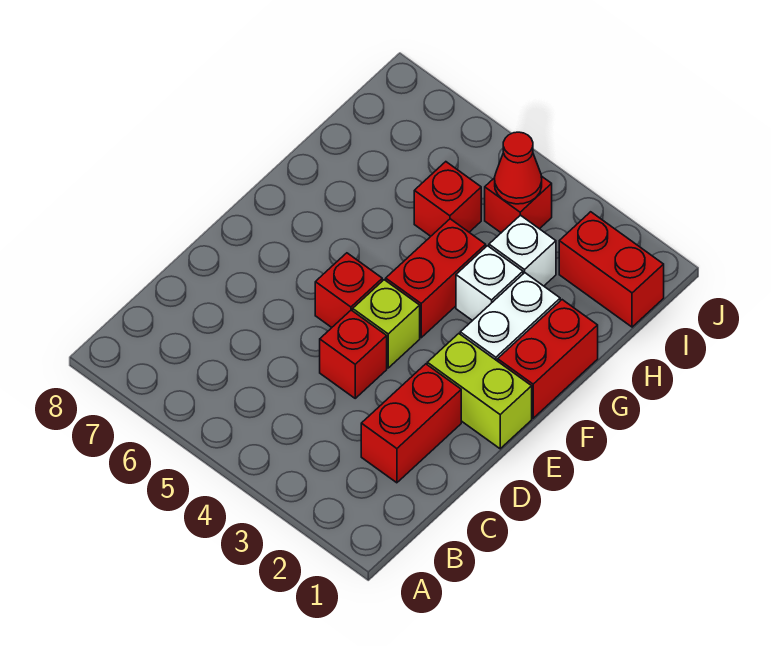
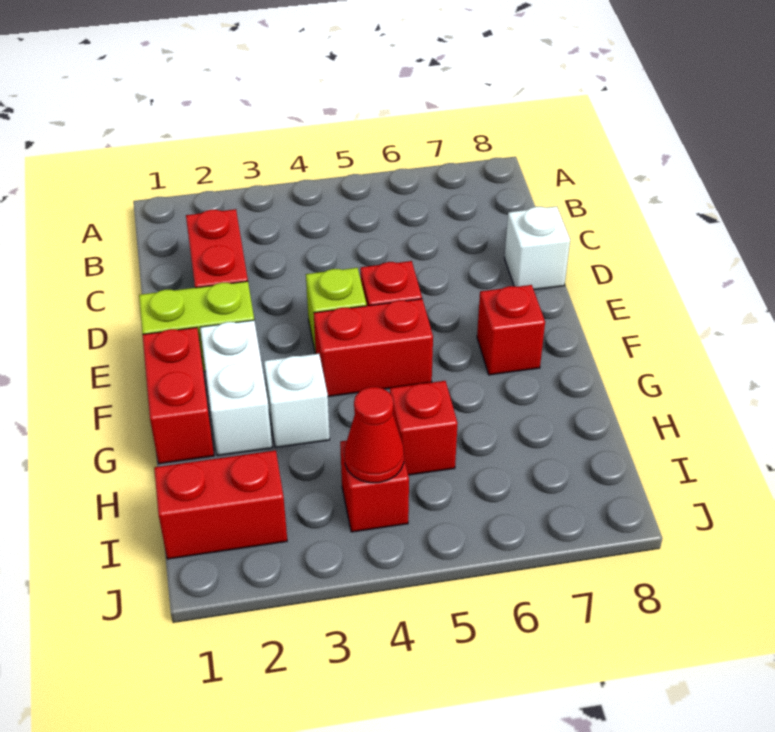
red 1x1 brick [320,310,387,398] -> red 1x1 brick moved to [477,285,545,375]
red 1x2 brick [386,219,486,338] -> red 1x2 brick turned to [314,299,433,397]
white 1x1 brick [489,215,556,286] -> white 1x1 brick moved to [504,206,570,290]

